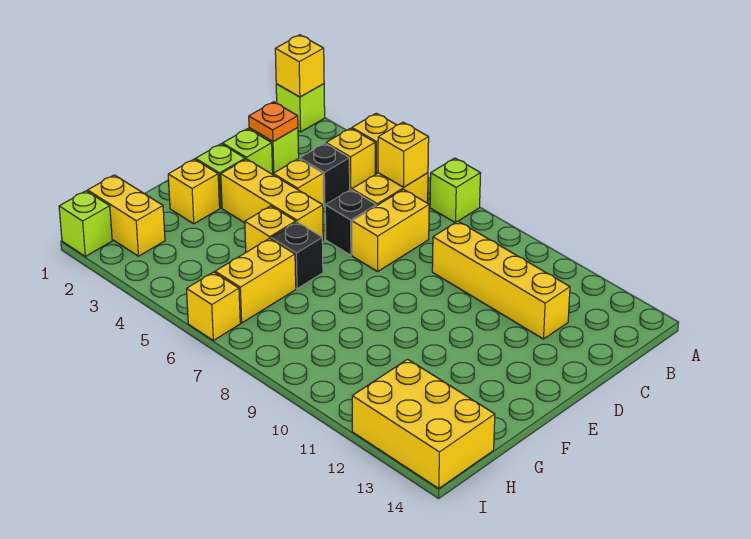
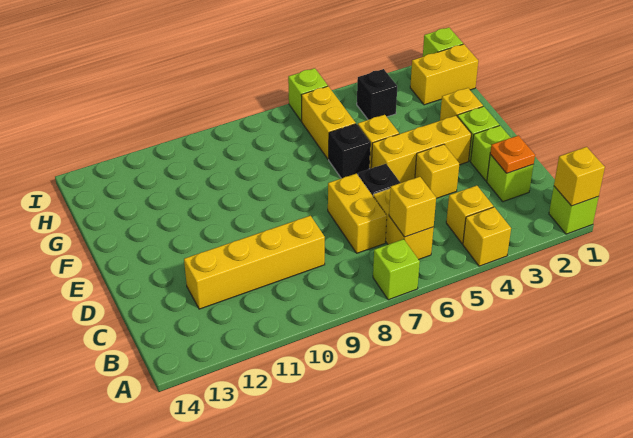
black 1x1 brick [300,143,350,207] -> black 1x1 brick moved to [357,69,397,120]
yellow 2x3 brick [352,359,495,488] -> none
yellow 1x1 brick [187,272,240,340] -> lime 1x1 brick [288,68,328,121]

